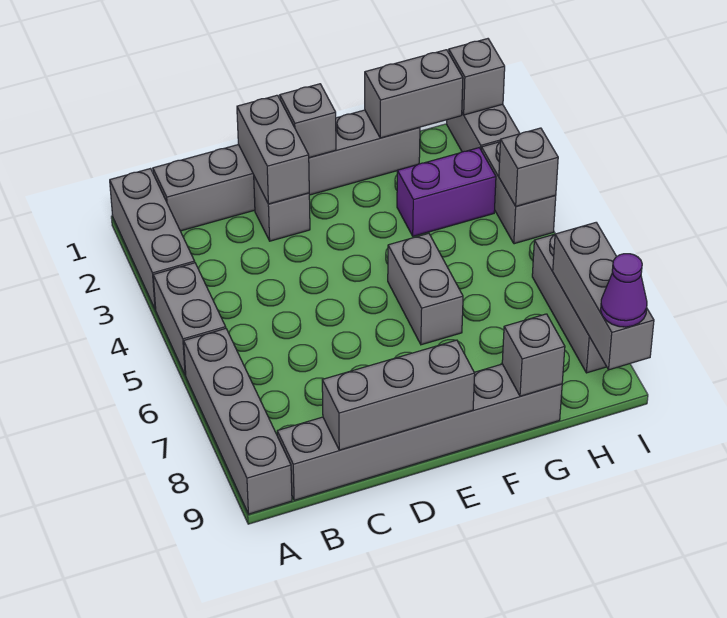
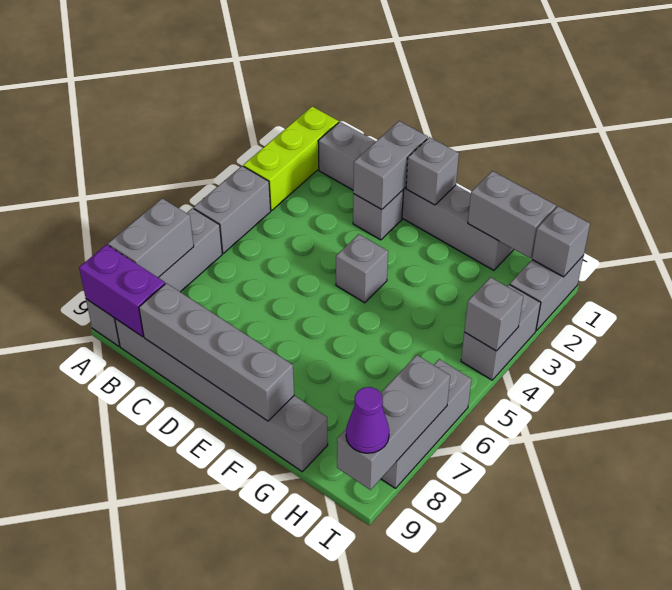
grey 1x3 brick [110,169,195,310] -> lime 1x3 brick [243,106,339,210]
grey 1x3 brick [322,340,475,450] -> grey 1x4 brick [139,283,294,421]
grey 1x2 brick [388,233,463,345] -> grey 1x2 brick moved to [108,198,194,278]
purple 1x2 brick [397,148,496,236] -> purple 1x2 brick moved to [79,245,165,337]
grey 1x1 brick [502,314,565,396] -> grey 1x1 brick moved to [336,234,388,303]

